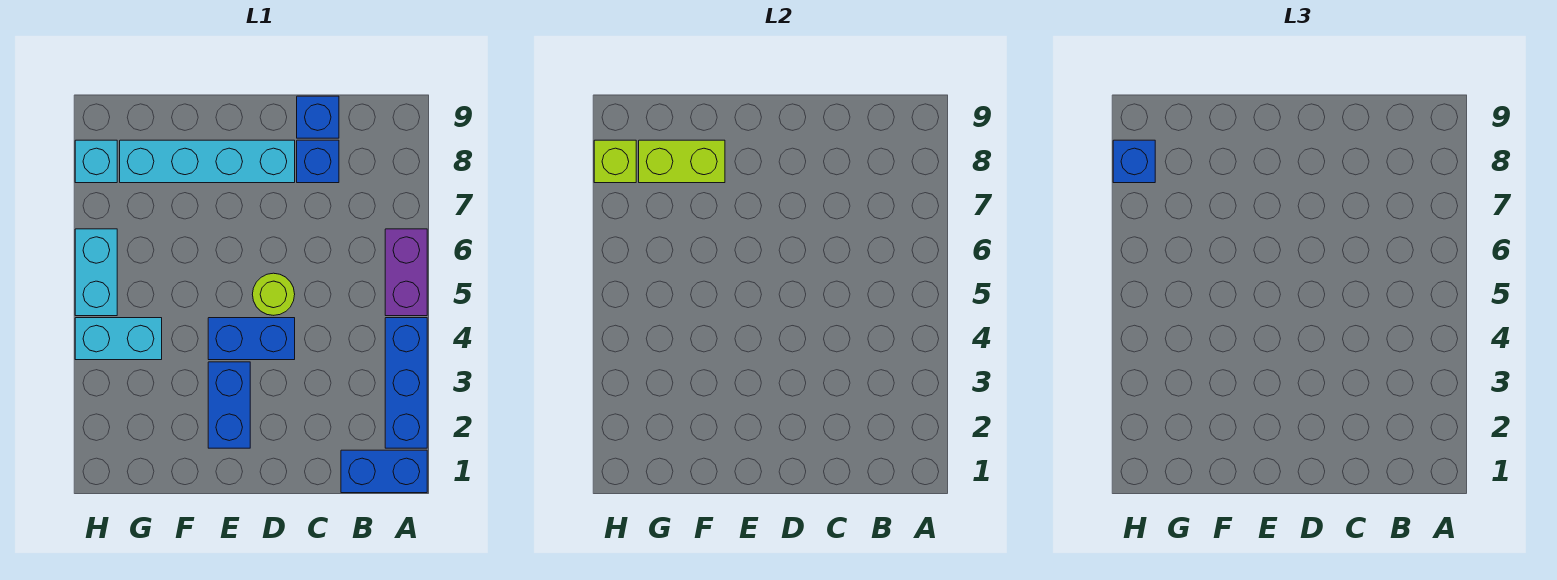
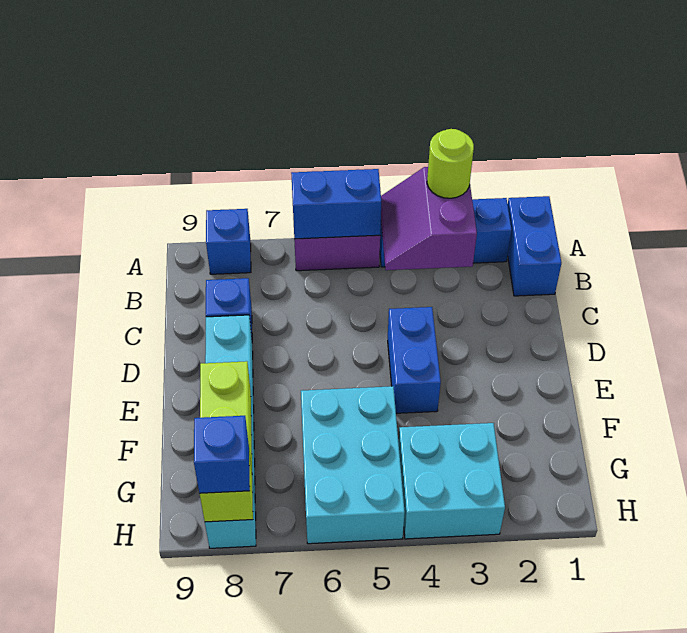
none -> purple 2x2 slope [381,167,477,270]
blue 1x1 brick [297,96,339,138] -> blue 1x1 brick moved to [206,209,251,274]
lime 1x1 round brick [252,273,295,315] -> lime 1x1 round brick moved to [427,129,474,198]
blue 1x2 brick [208,362,250,448] -> blue 1x2 brick moved to [291,169,381,239]
cyan 1x2 brick [75,318,162,360] -> cyan 2x2 brick [398,423,505,539]
cyan 1x2 brick [75,229,117,316] -> cyan 2x3 brick [301,386,405,544]

